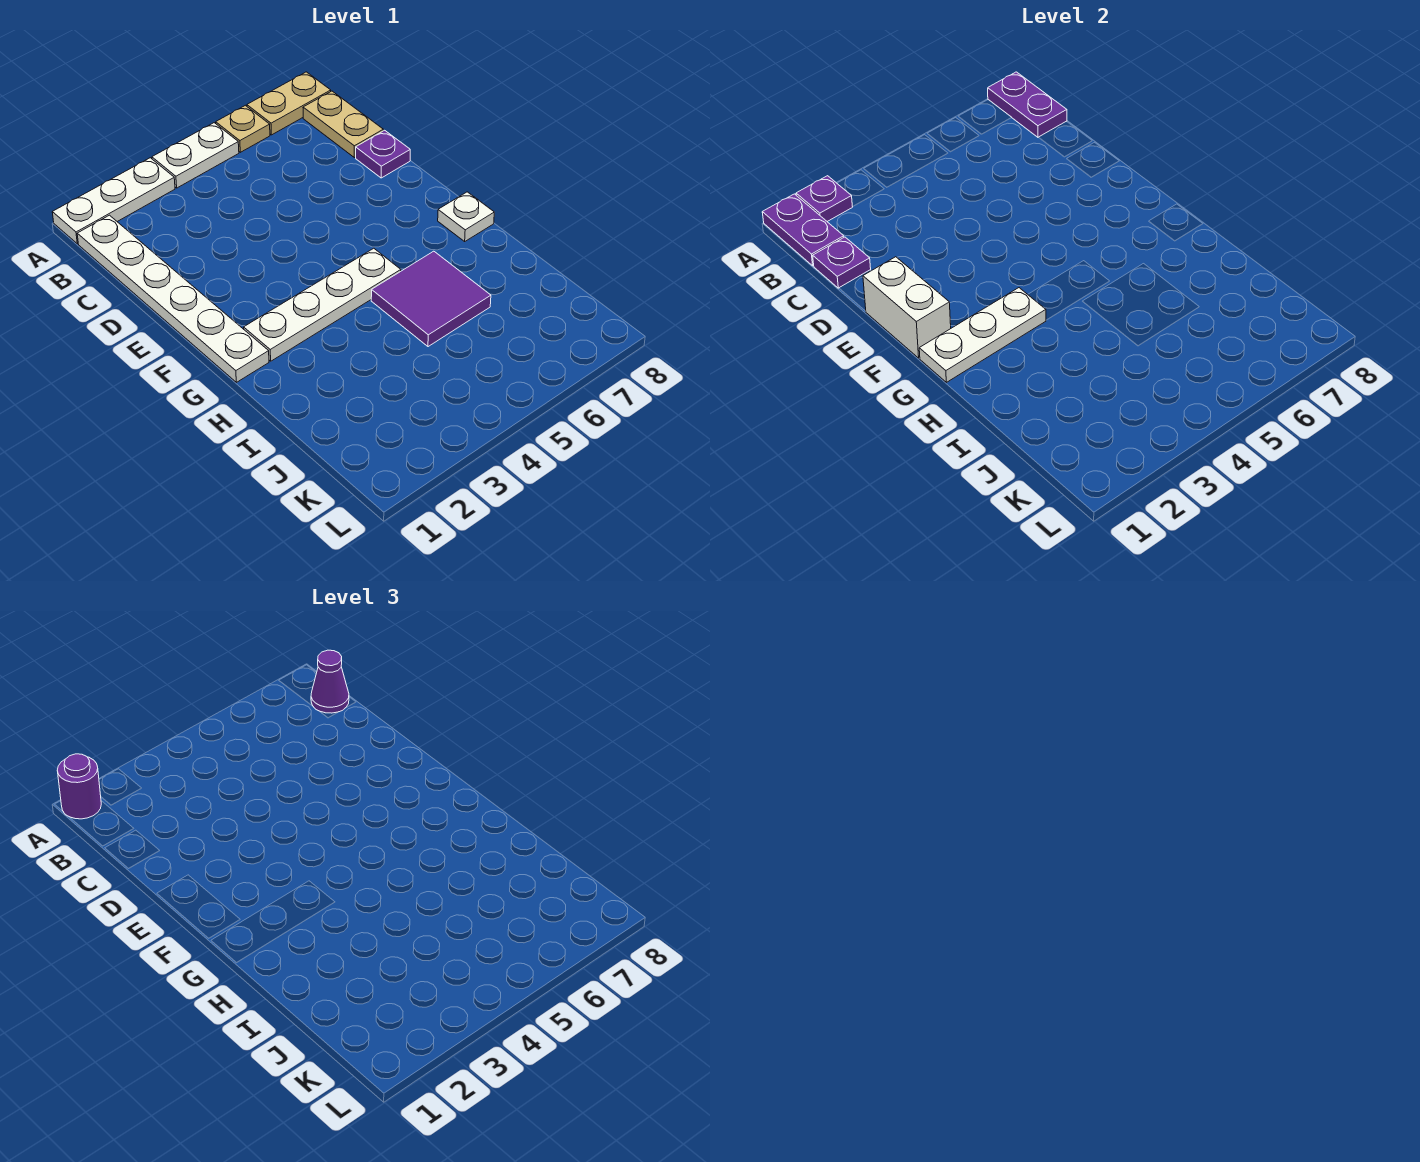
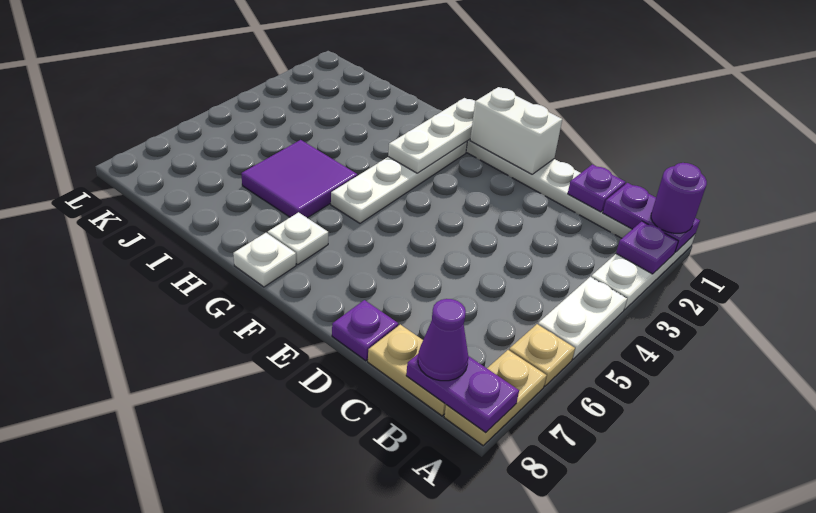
none -> white 1x1 plate [268,212,328,265]

